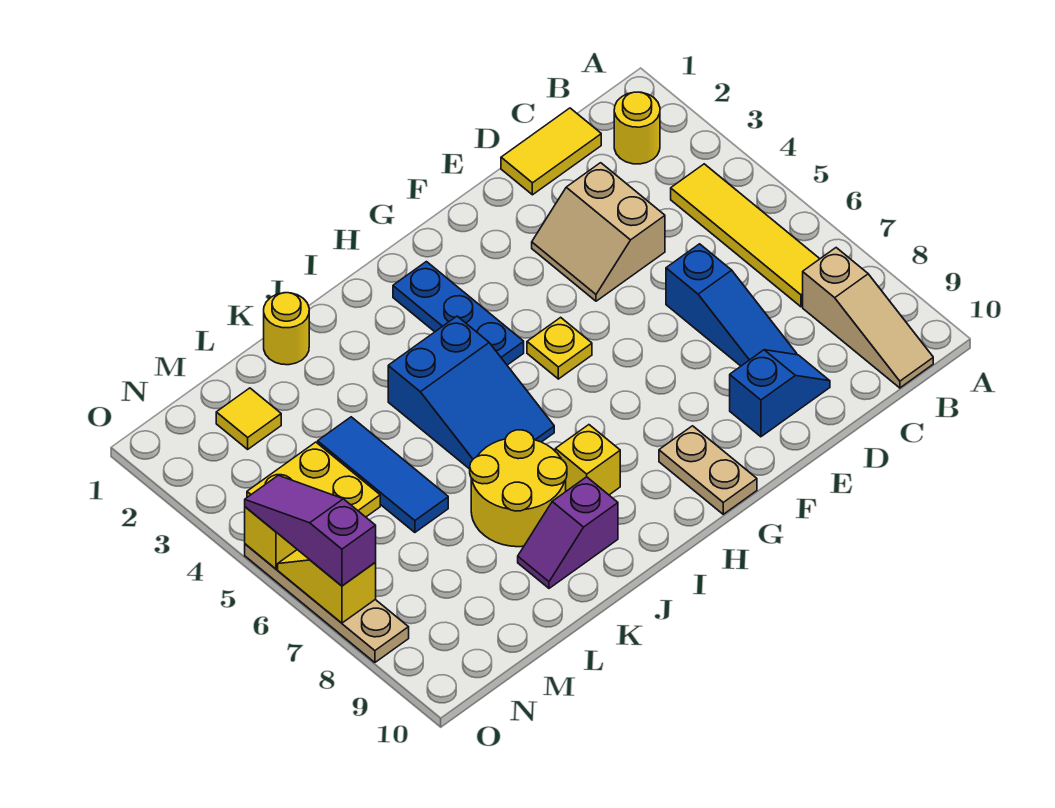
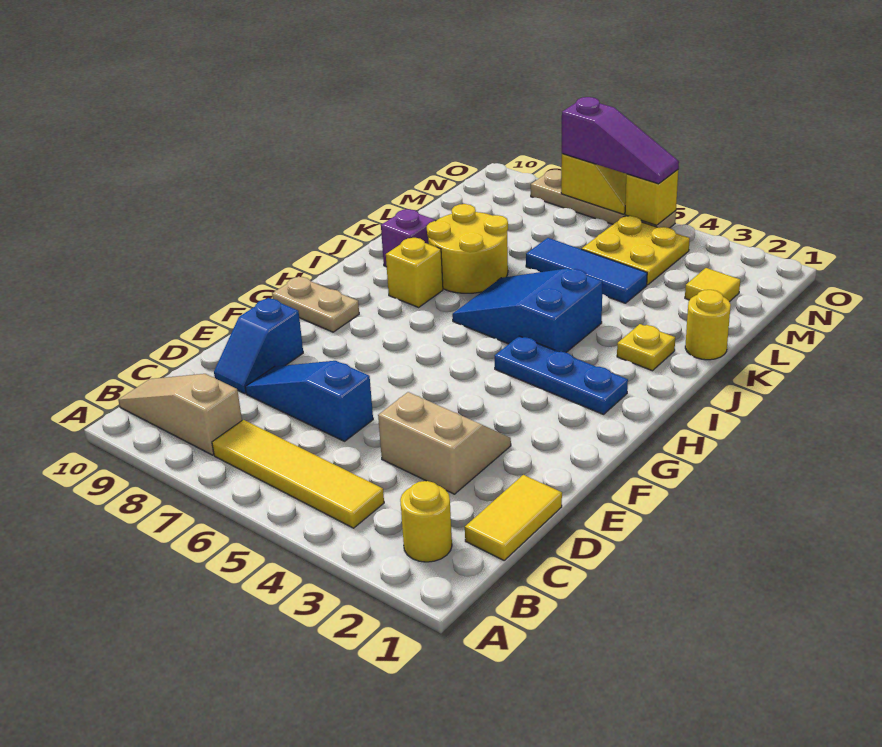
yellow 1x1 plate [527,317,592,379] -> yellow 1x1 plate moved to [617,324,675,371]

